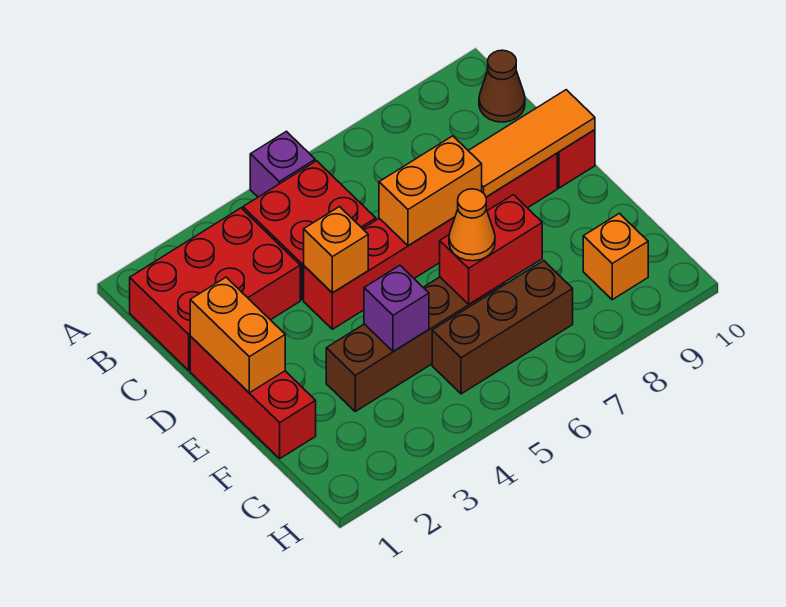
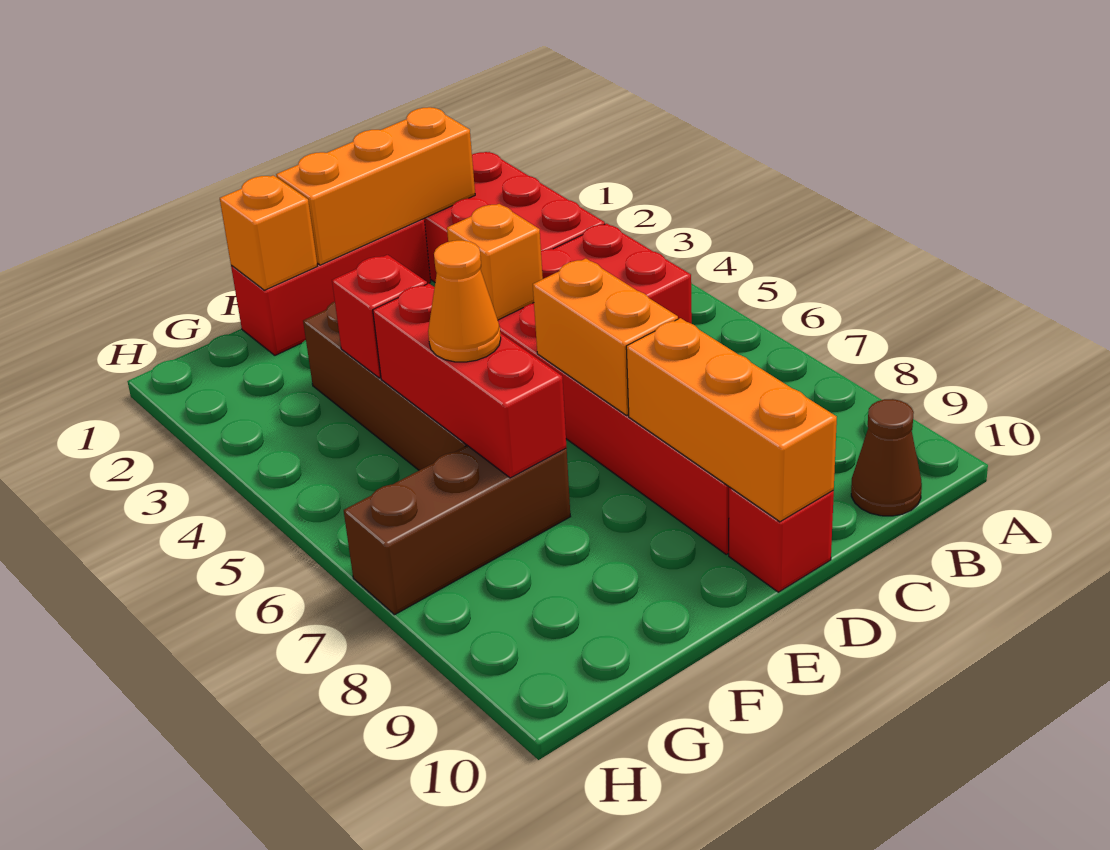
purple 1x1 brick [250,131,315,197] -> none
orange 1x2 brick [190,277,285,393] -> orange 1x3 brick [276,107,475,265]
orange 1x3 tile [468,90,595,197] -> orange 1x3 brick [626,318,837,522]
purple 1x1 brick [364,266,429,352] -> red 1x1 brick [332,255,427,378]
red 1x2 brick [440,195,542,304] -> red 1x3 brick [373,283,567,478]
brown 1x3 brick [432,261,573,394] -> brown 1x3 brick turned to [344,446,571,615]
orange 1x1 brick [583,213,648,300] -> orange 1x1 brick moved to [220,175,317,290]

